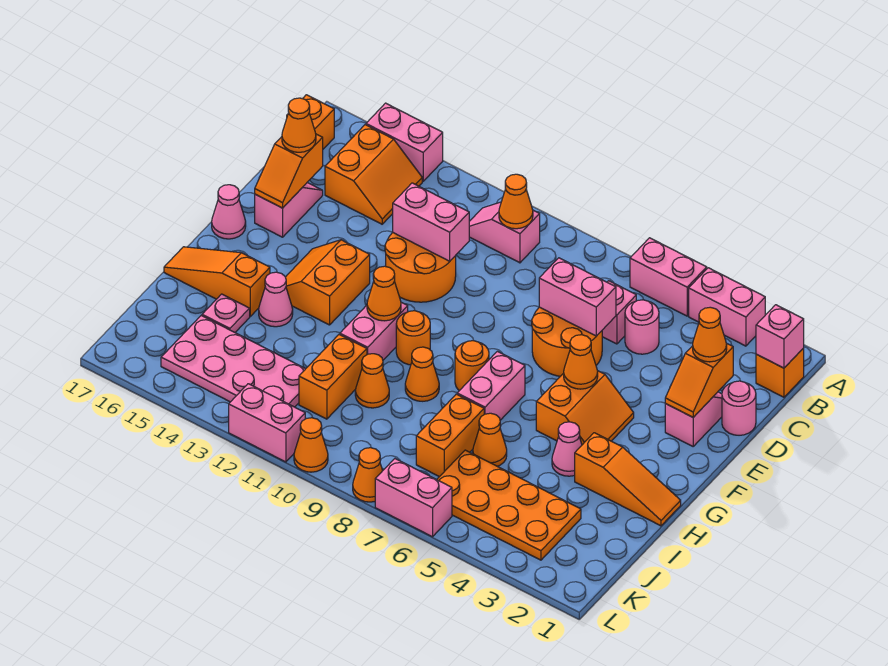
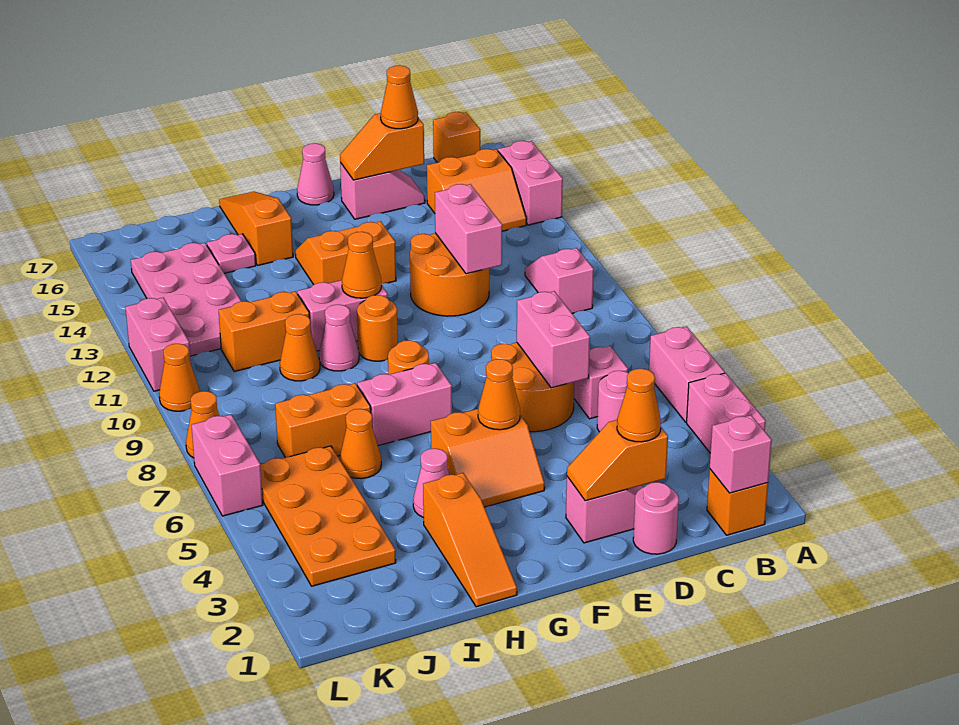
orange 1x1 cone [499,174,533,229] -> none
orange 1x1 cone [405,347,439,401] -> none
pink 1x1 cone [259,272,293,327] -> pink 1x1 cone moved to [319,305,359,371]

